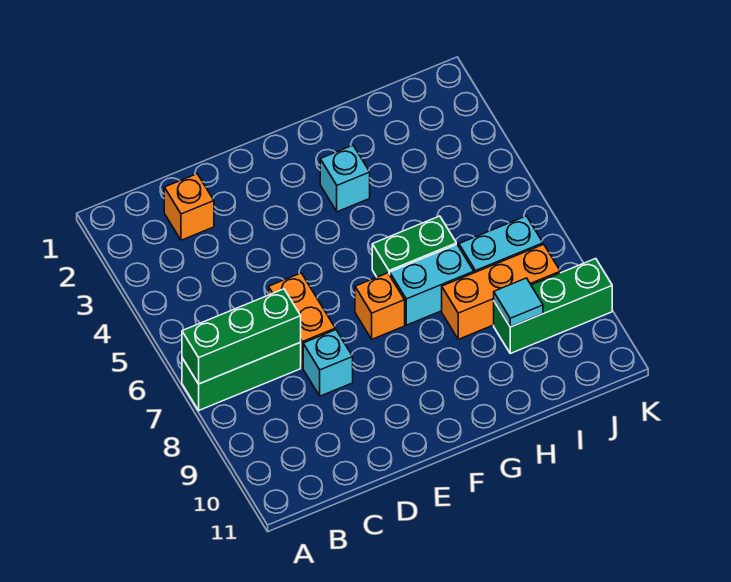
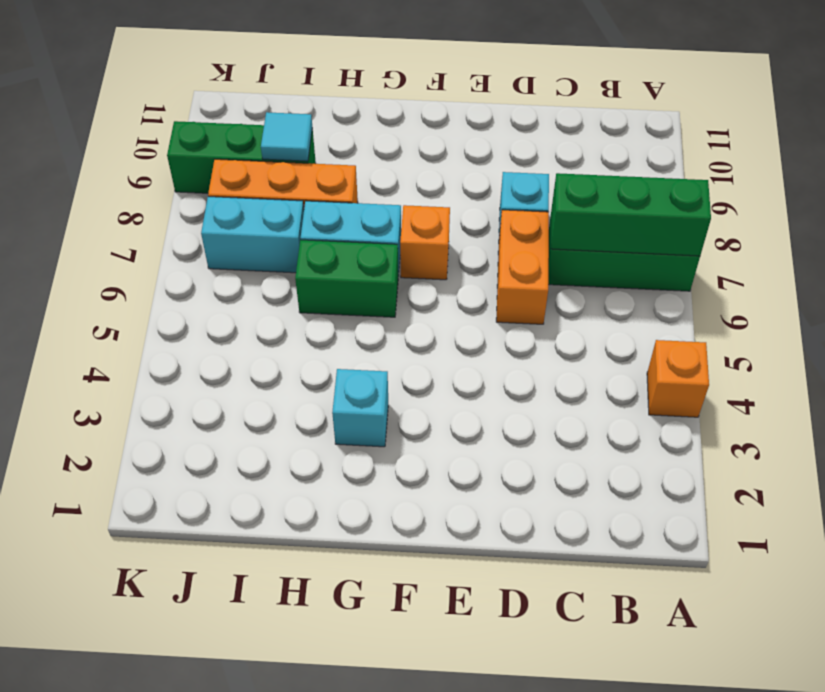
orange 1x1 brick [164,174,214,240] -> orange 1x1 brick moved to [647,340,709,417]

